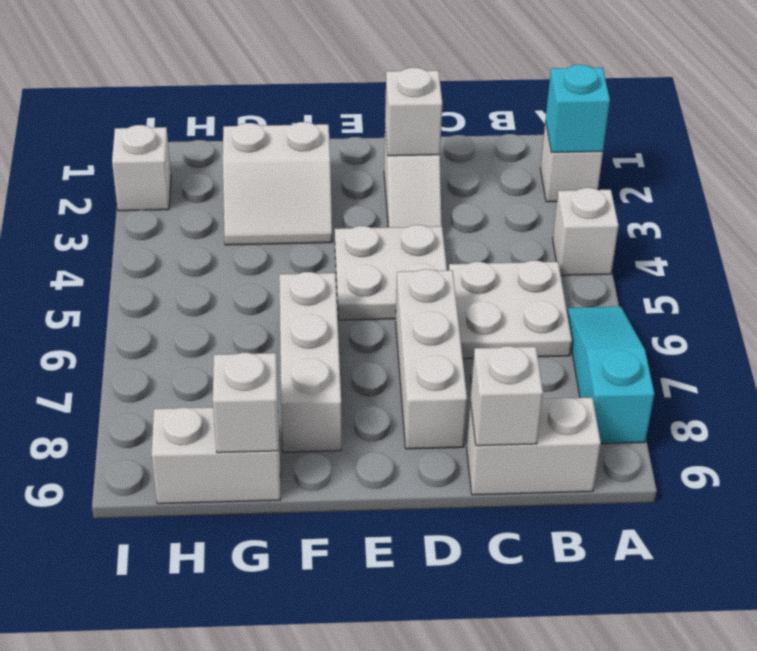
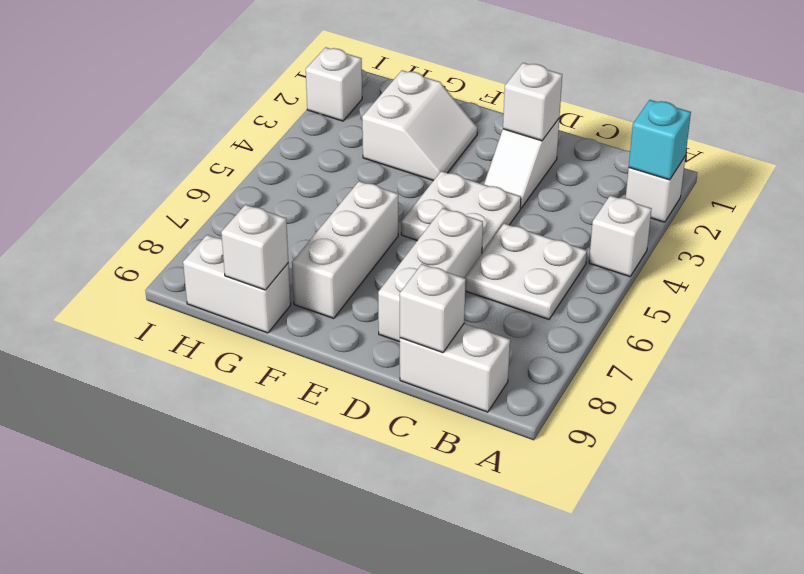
cyan 1x3 slope [567,307,654,444] -> none
white 2x2 slope [223,122,332,245] -> white 2x2 slope turned to [362,70,477,181]

